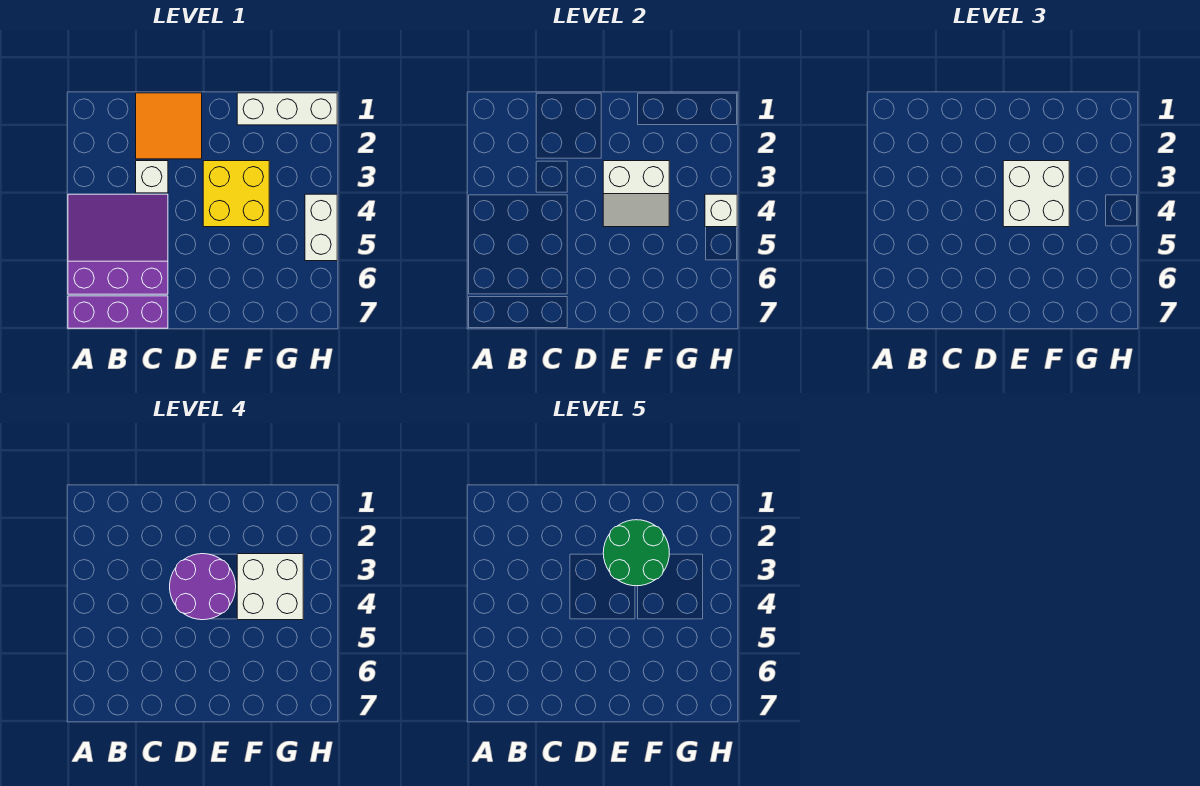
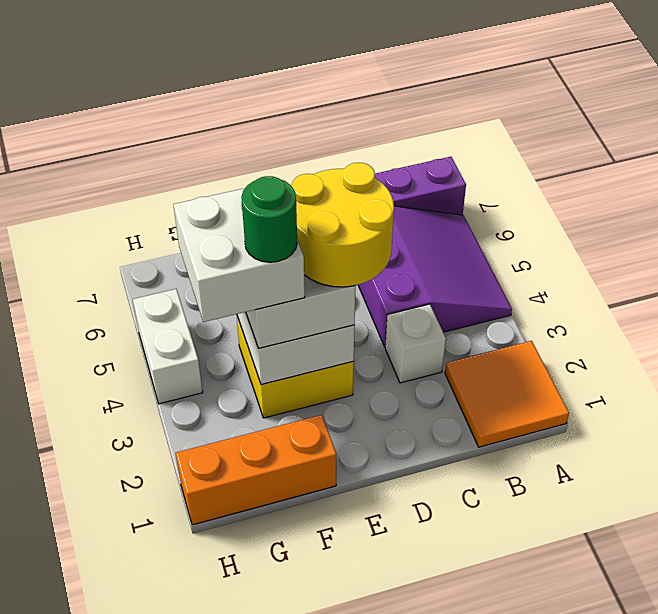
purple 3x3 slope [68,194,168,294] -> purple 3x3 slope turned to [358,206,512,347]
orange 2x2 tile [136,93,202,159] -> orange 2x2 tile moved to [445,341,569,447]
purple 2x2 round brick [170,554,236,620] -> yellow 2x2 round brick [292,163,394,287]
green 2x2 round brick [603,520,669,586] -> green 1x1 round brick [241,176,297,262]
white 1x3 brick [237,93,337,125] -> orange 1x3 brick [175,415,336,525]
white 1x1 brick [705,194,737,227] -> none

